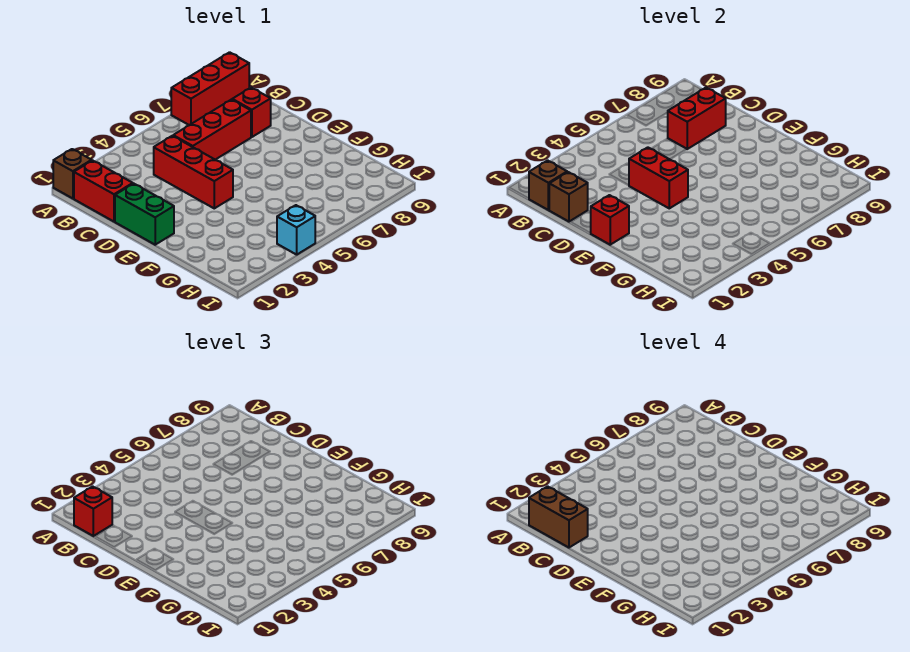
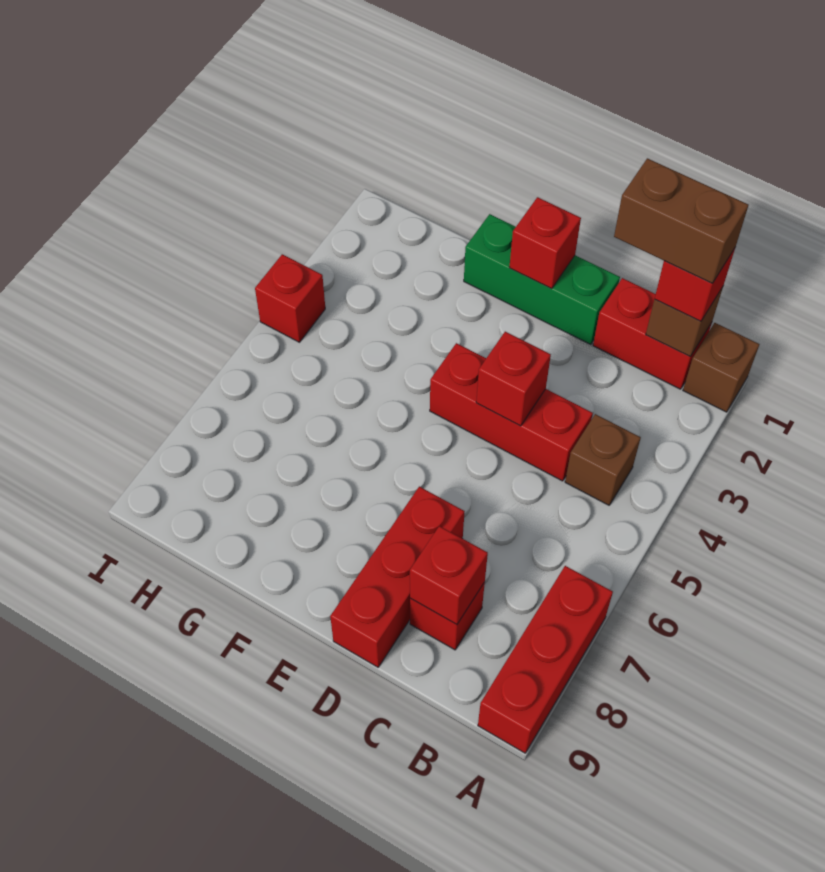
brown 1x1 brick [549,172,588,222] -> brown 1x1 brick moved to [565,414,641,505]
red 1x3 brick [173,100,251,160] -> red 1x3 brick moved to [330,487,465,667]
red 1x2 brick [667,88,726,149] -> red 1x1 brick [410,526,488,624]
green 1x2 brick [115,184,174,245] -> green 1x3 brick [464,214,620,345]
red 1x2 brick [629,147,688,208] -> red 1x1 brick [476,332,551,426]
cyan 1x1 brick [277,205,315,255] -> red 1x1 brick [255,254,325,342]

